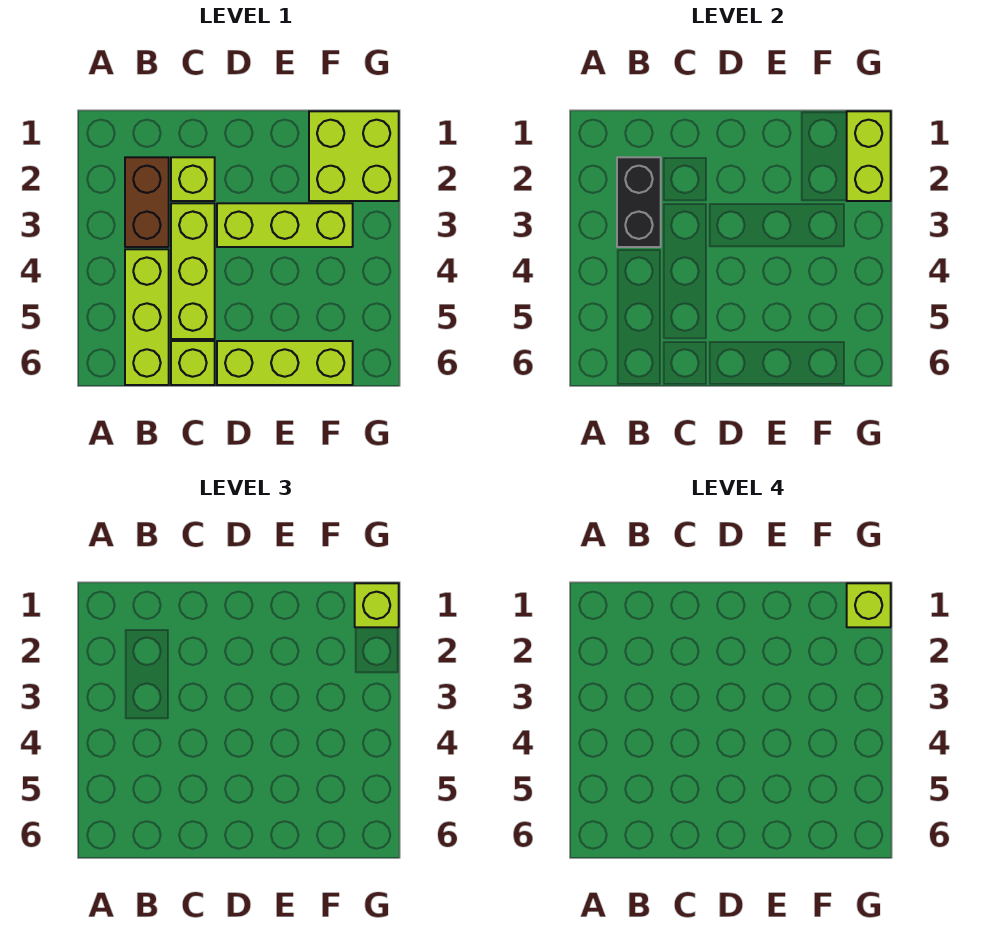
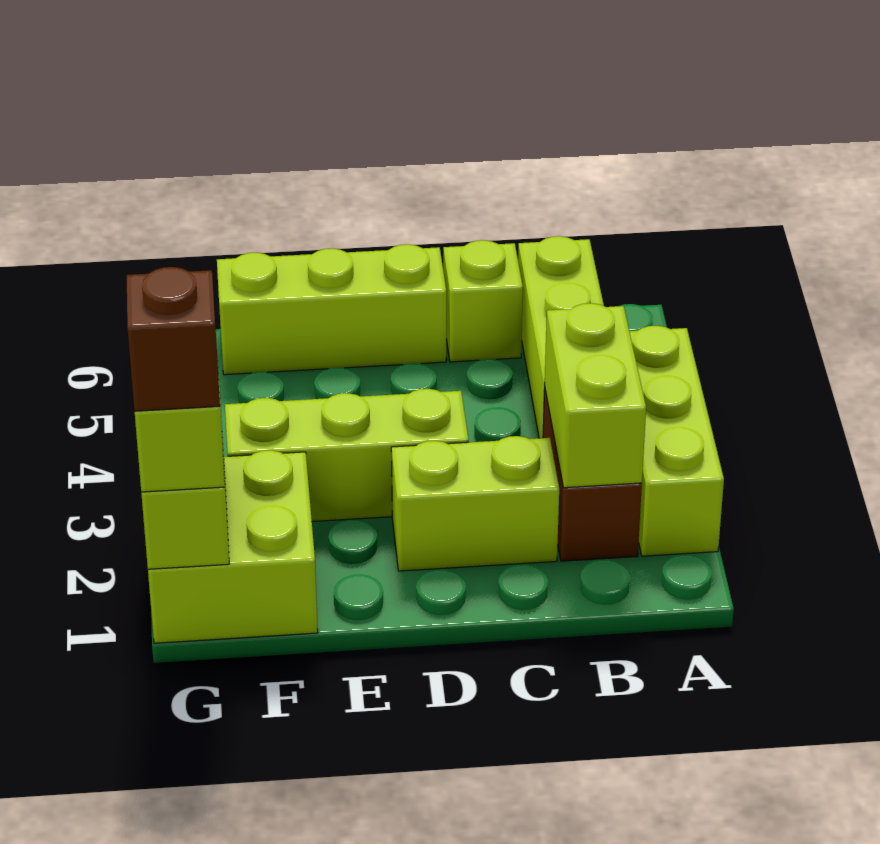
black 1x2 brick [617,157,661,247] -> lime 1x2 brick [545,303,646,488]
lime 1x1 brick [171,157,215,201] -> lime 1x2 brick [391,436,559,571]
lime 1x3 brick [171,203,215,339] -> lime 1x3 brick moved to [629,326,724,556]
lime 1x1 brick [847,583,891,627] -> brown 1x1 brick [127,267,220,411]

